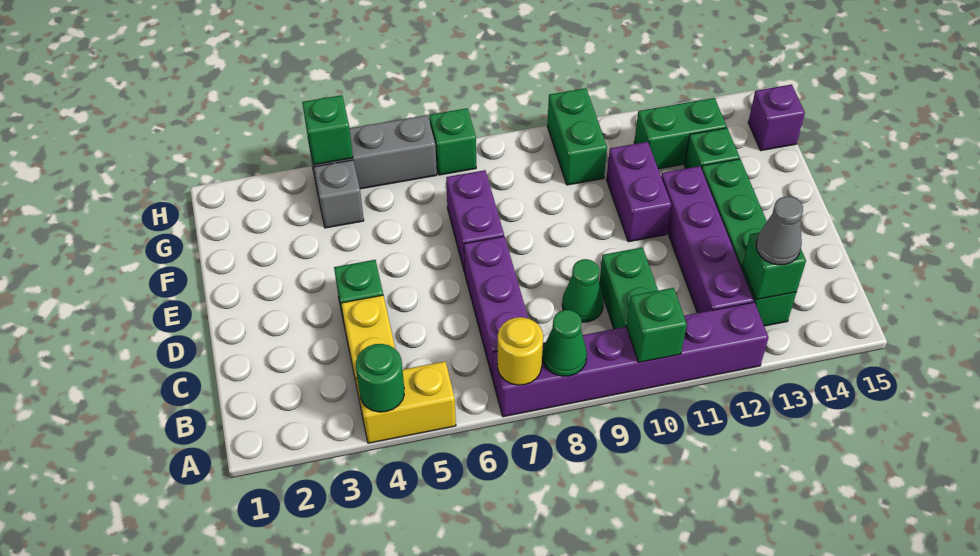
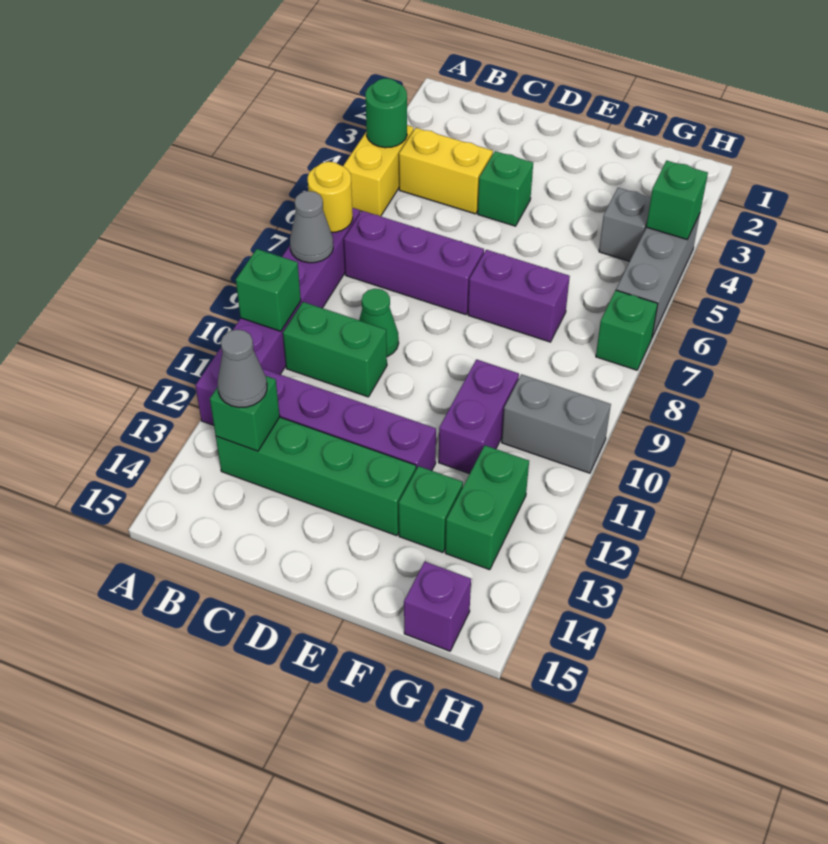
green 1x1 cone [543,310,587,376] -> grey 1x1 cone [290,191,333,263]
purple 1x2 brick [606,142,671,242] -> purple 1x2 brick turned to [439,360,519,474]
green 1x2 brick [547,88,607,185] -> grey 1x2 brick [502,374,611,473]

